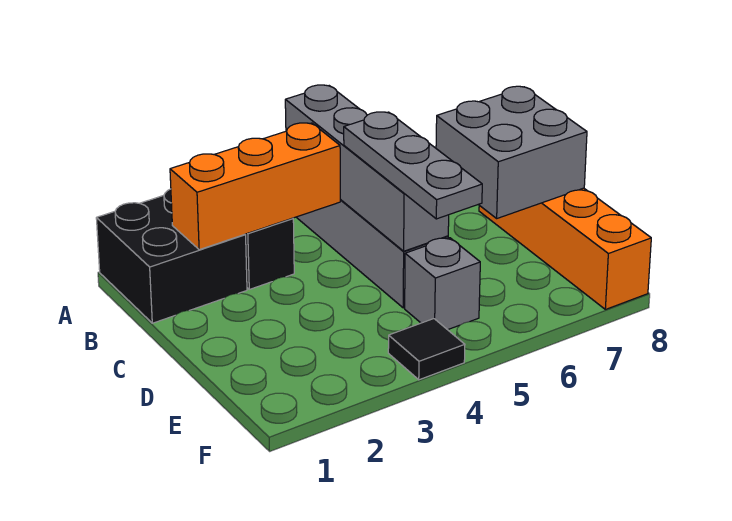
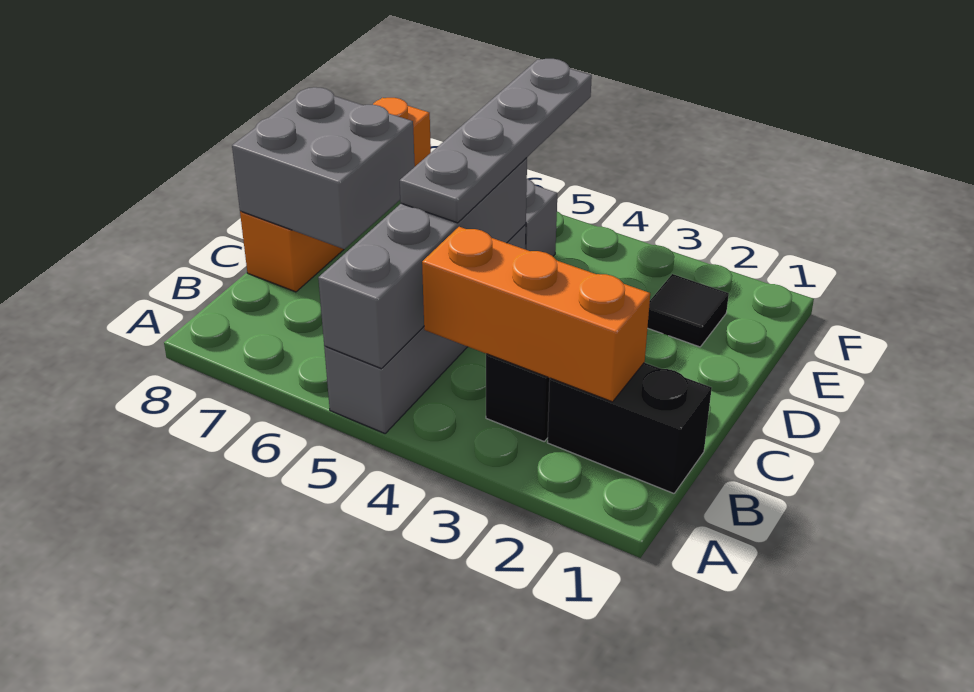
black 2x2 brick [96,189,247,323] -> black 1x2 brick [547,363,712,493]
grey 1x3 plate [344,112,482,219] -> grey 1x4 plate [400,59,592,223]
black 1x1 tile [388,319,465,380] -> black 1x1 tile moved to [648,274,729,347]

